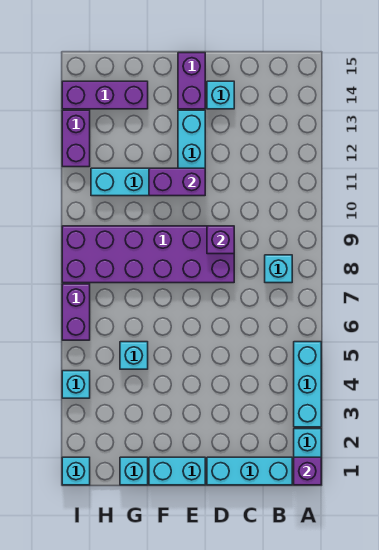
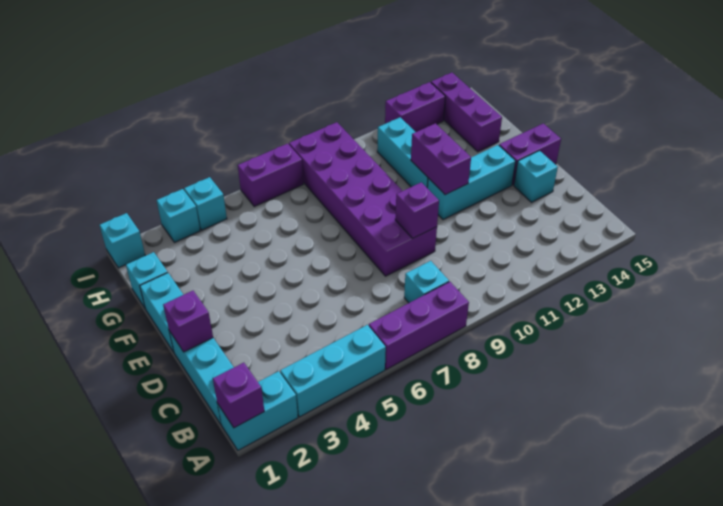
none -> purple 1x3 brick [369,282,469,369]
none -> purple 1x1 brick [163,291,213,352]
cyan 1x1 brick [120,342,148,369] -> cyan 1x1 brick moved to [157,189,200,243]

